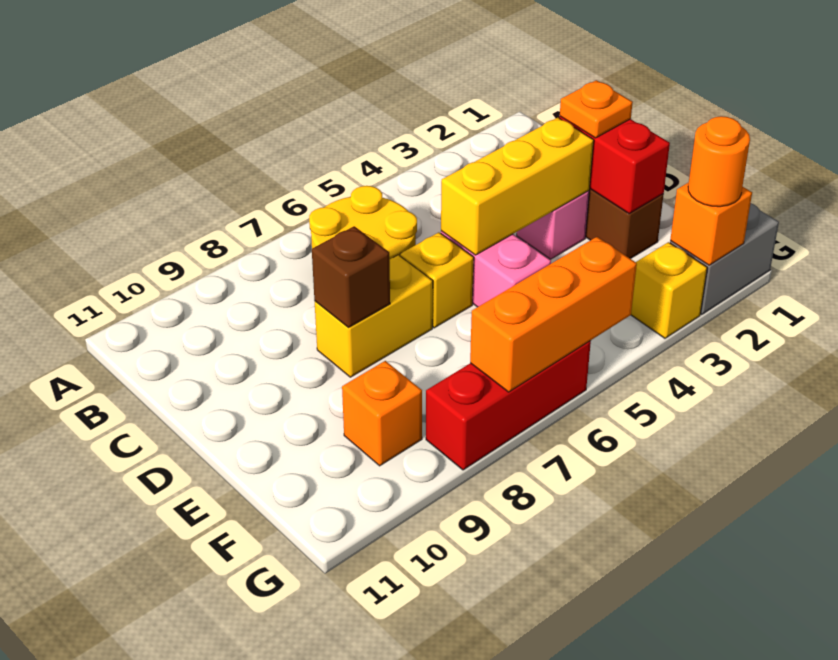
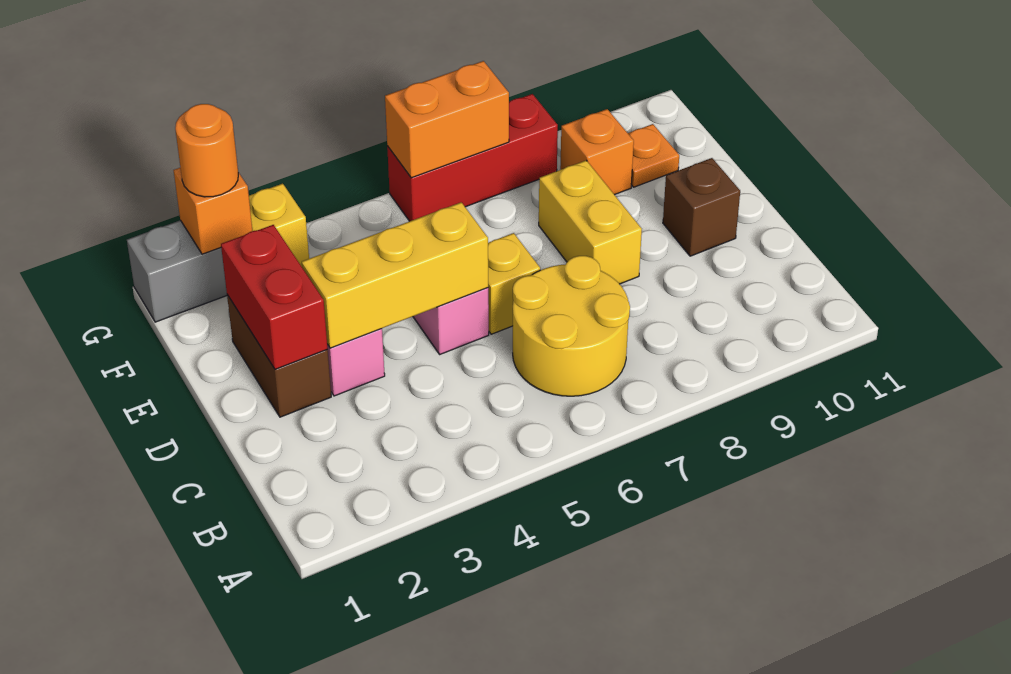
orange 1x1 plate [560,80,633,138] -> orange 1x1 plate moved to [628,124,679,187]
yellow 1x2 brick [315,255,433,377] -> yellow 1x2 brick turned to [539,160,642,284]
brown 1x1 brick [312,226,390,328] -> brown 1x1 brick moved to [663,158,740,256]
orange 1x3 brick [470,237,637,392] -> orange 1x2 brick [385,61,509,178]

